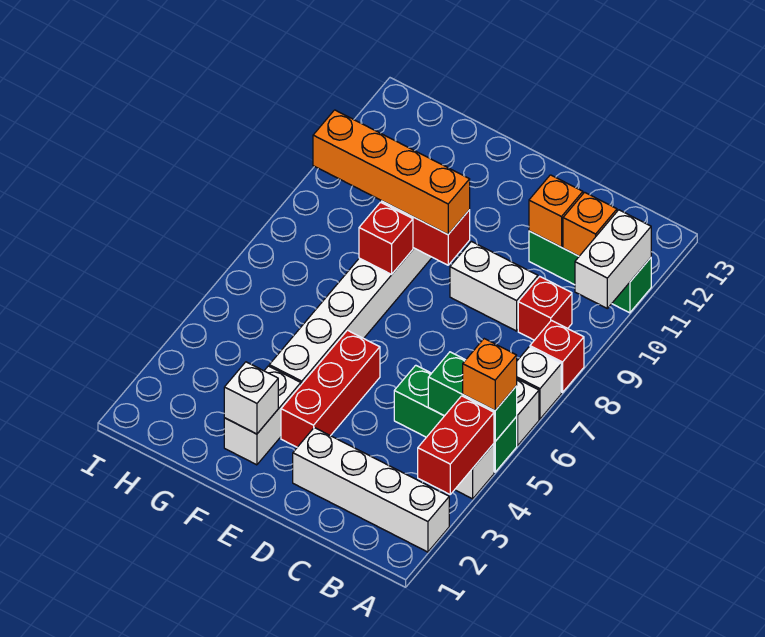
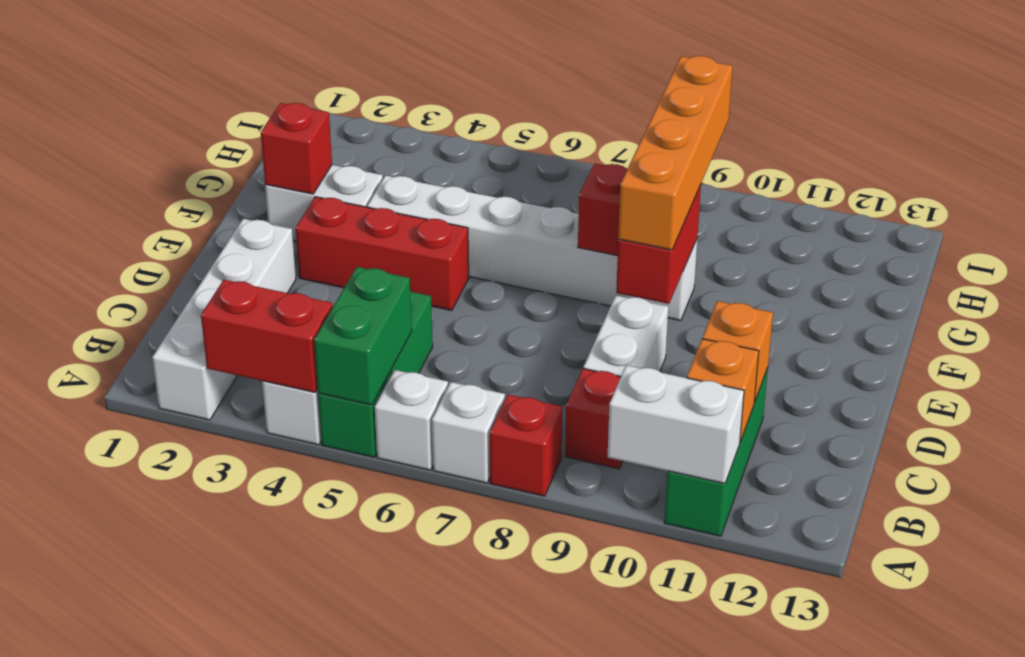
orange 1x1 brick [463,339,517,411] -> none
white 1x1 brick [224,362,278,434] -> red 1x1 brick [261,103,332,194]

